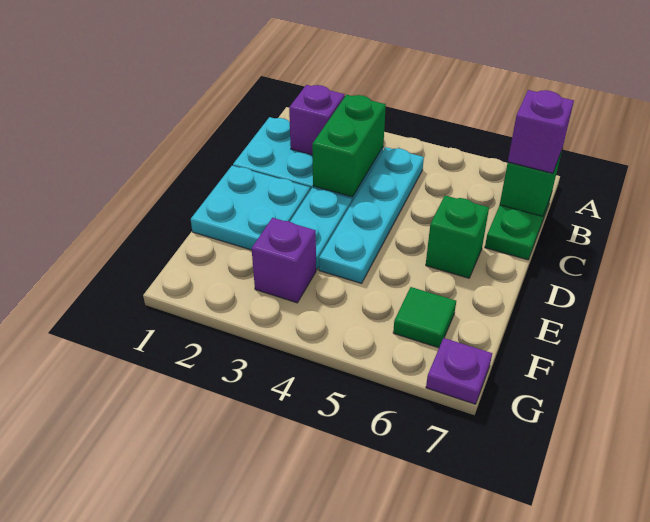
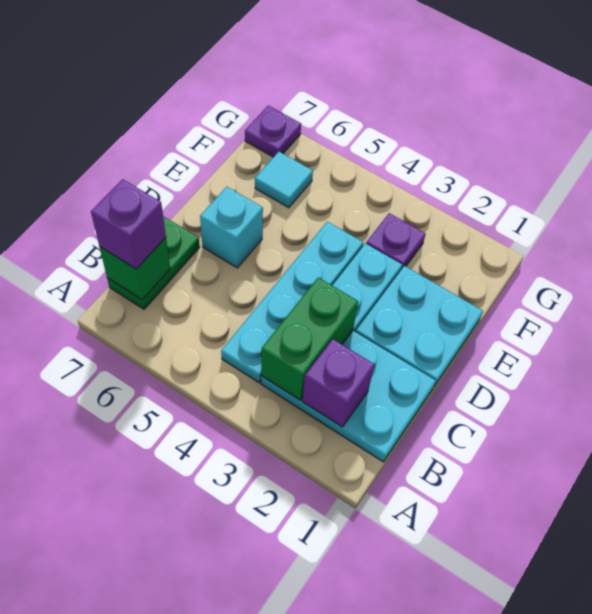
green 1x1 brick [426,195,489,278] -> cyan 1x1 brick [200,187,263,268]
purple 1x1 brick [252,218,316,303] -> purple 1x1 plate [366,213,426,268]
green 1x1 tile [393,287,456,348] -> cyan 1x1 tile [255,152,313,208]

